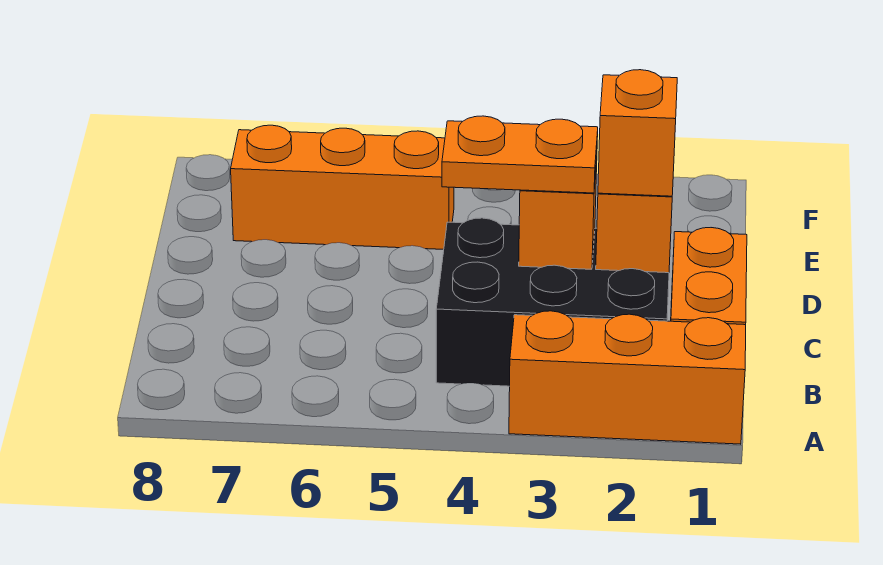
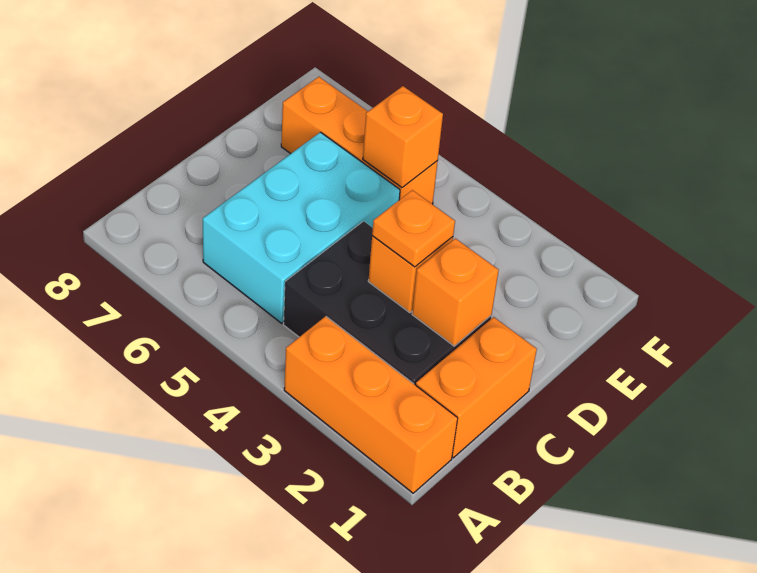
none -> cyan 2x3 brick [203,132,400,323]
orange 1x1 brick [598,70,677,196] -> orange 1x1 brick moved to [363,86,443,187]
orange 1x2 plate [442,116,598,193] -> orange 1x1 plate [372,190,455,267]

